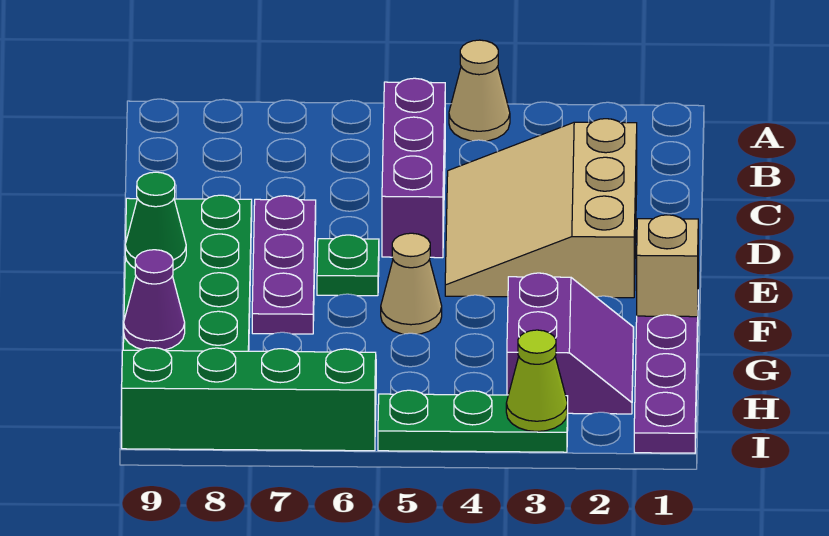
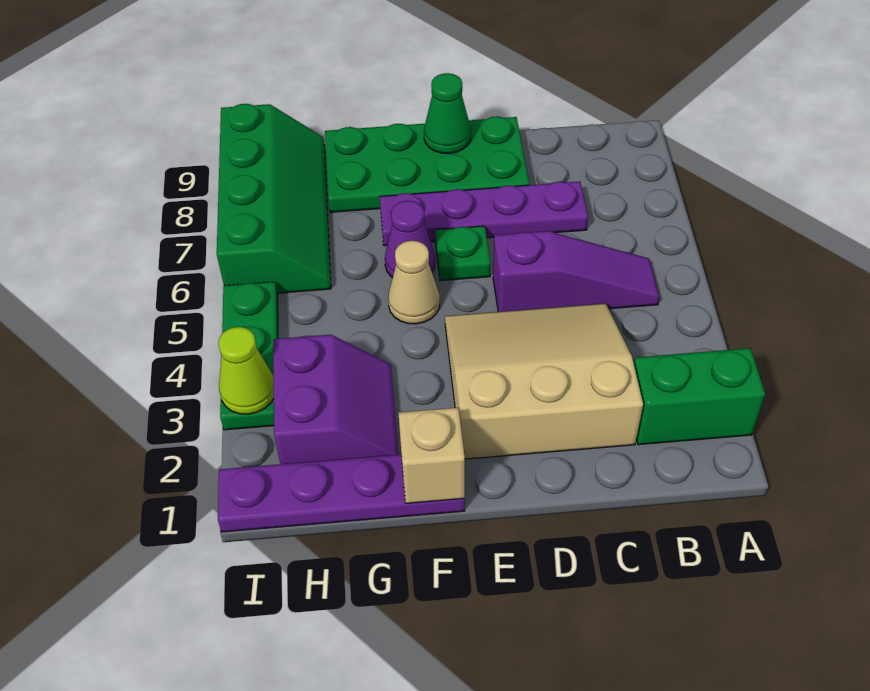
none -> green 1x2 brick [634,348,765,445]
tan 1x1 cone [449,40,510,141] -> none
purple 1x3 brick [382,78,445,258] -> purple 1x3 slope [493,231,660,312]
purple 1x3 plate [252,196,316,334] -> purple 1x4 plate [380,181,588,246]
purple 2x2 slope [507,273,634,414] -> purple 2x2 slope turned to [273,335,398,464]
purple 1x1 cone [124,250,185,350] -> purple 1x1 cone moved to [385,201,435,278]

